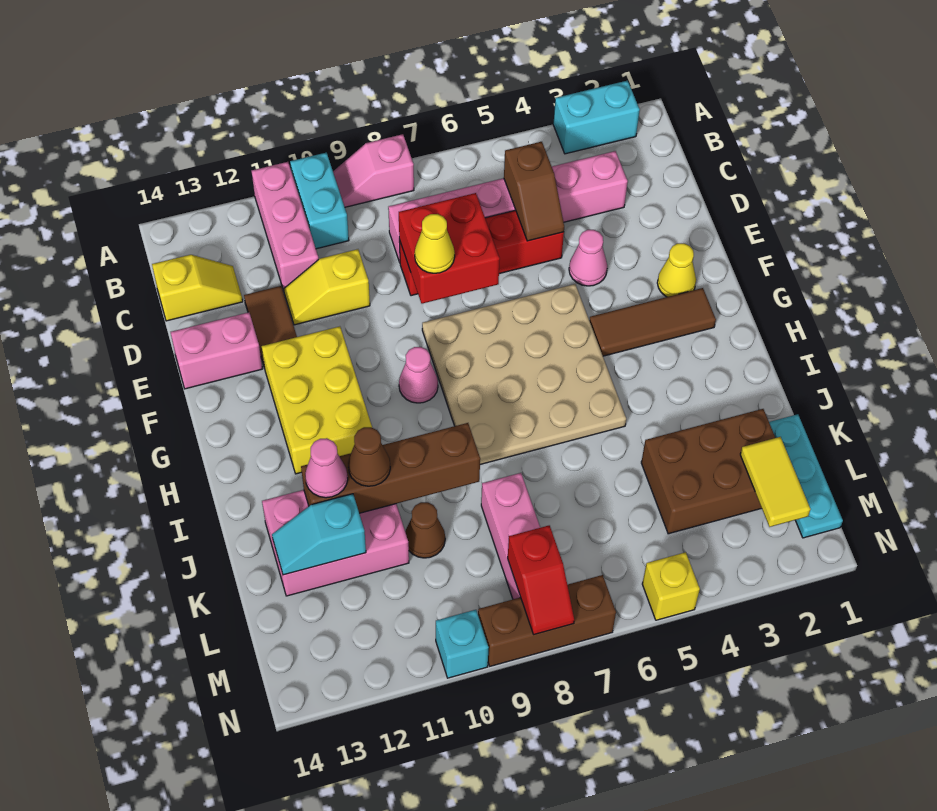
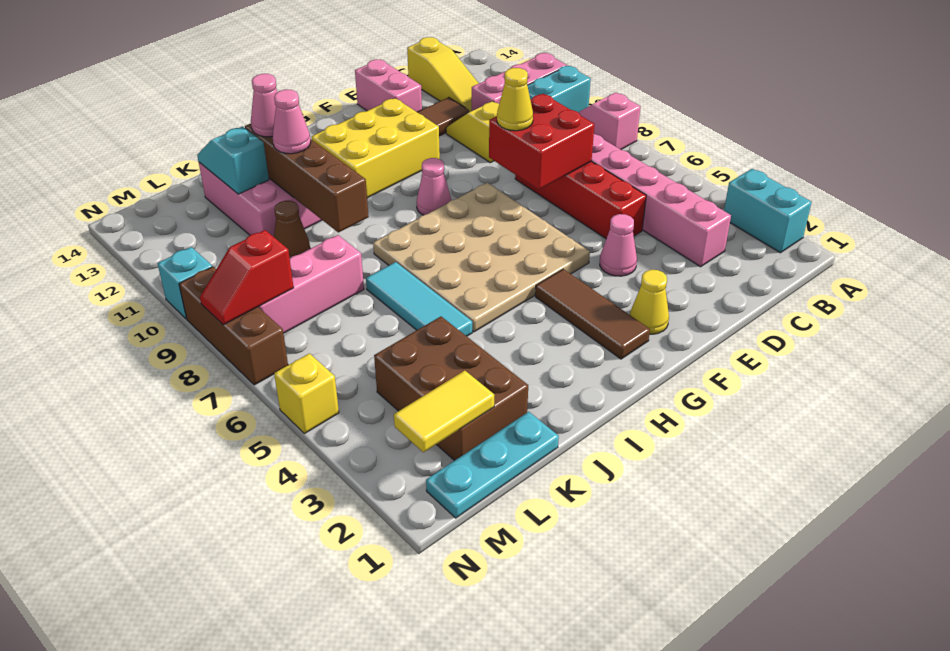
brown 1x2 slope [504,142,564,241] -> none
yellow 1x2 slope [152,255,243,321] -> yellow 1x3 slope [407,37,479,112]
none -> cyan 1x3 tile [366,262,472,336]
brown 1x1 cone [348,427,390,486] -> pink 1x1 cone [273,90,311,154]

